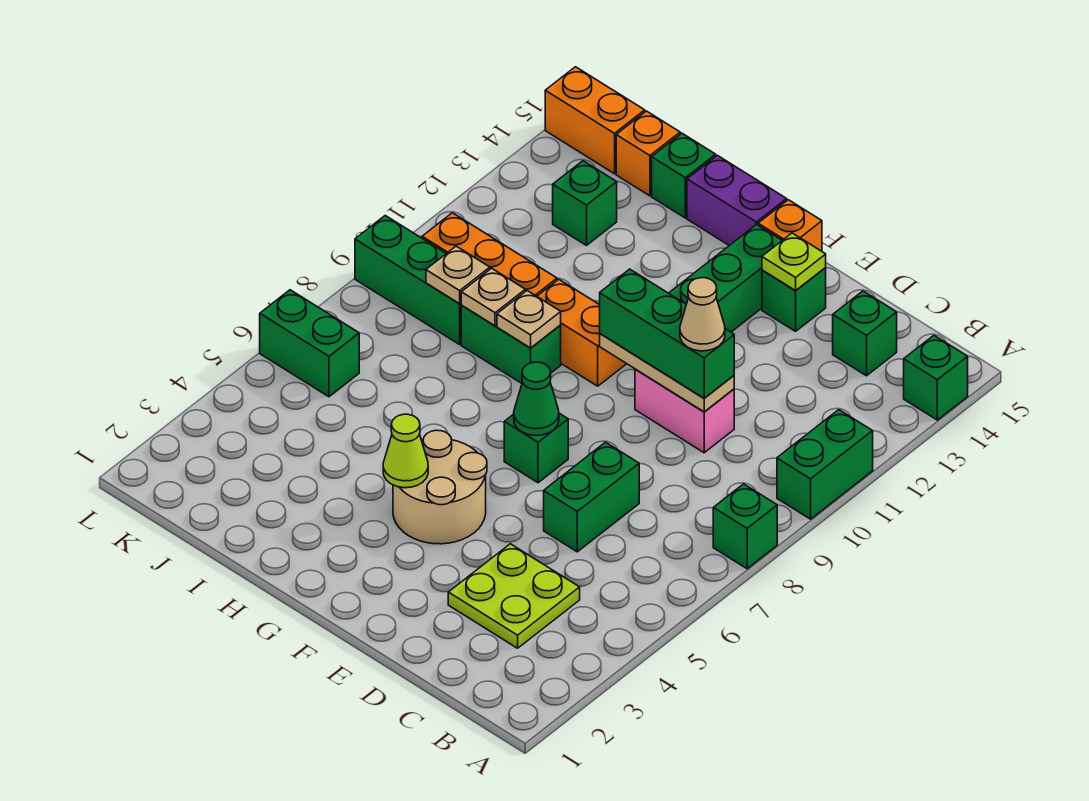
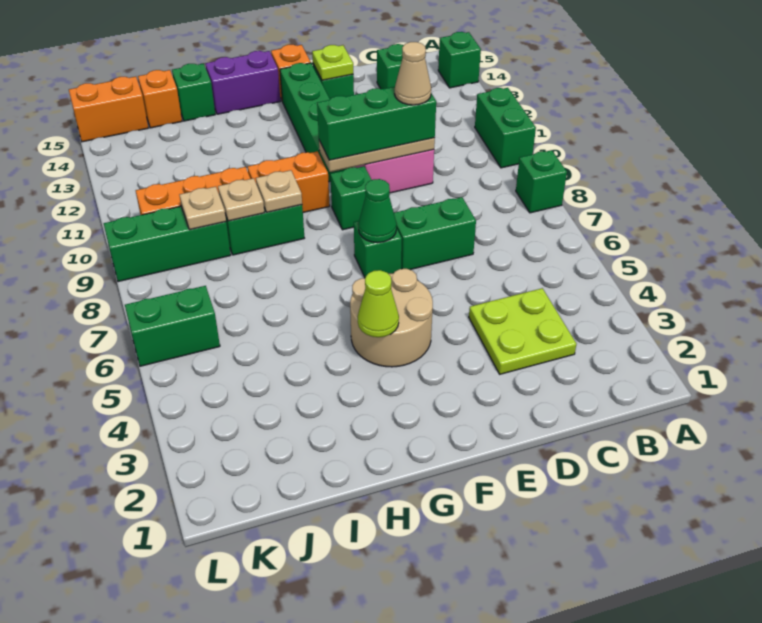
green 1x2 brick [544,442,639,552] -> green 1x2 brick turned to [394,197,476,270]
green 1x1 brick [553,161,617,245] -> green 1x1 brick moved to [330,166,371,230]

